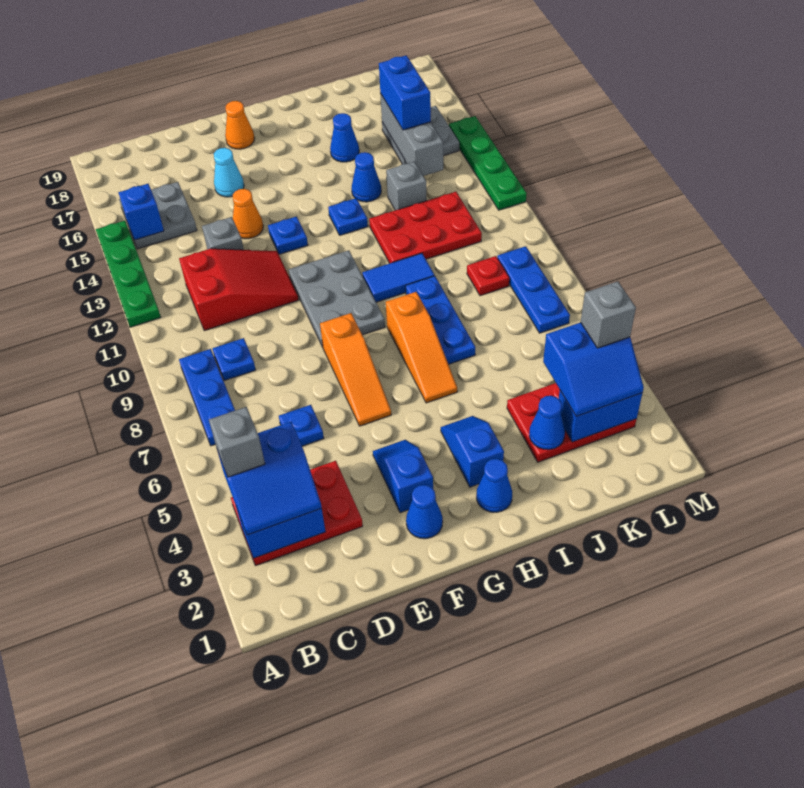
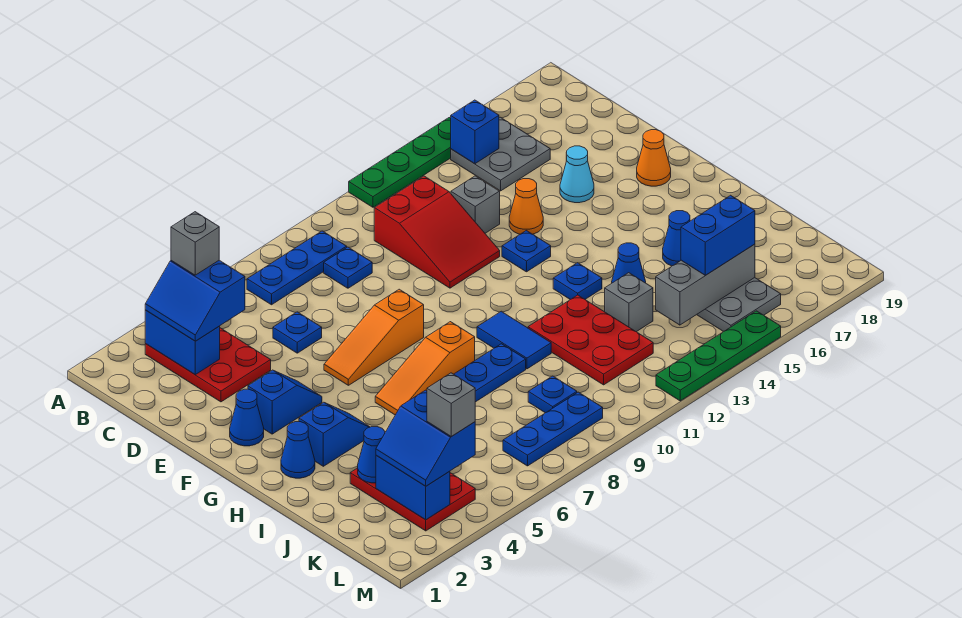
grey 2x3 plate [289,250,385,347] -> none
red 1x1 plate [467,256,509,296] -> blue 1x1 plate [528,376,577,413]

